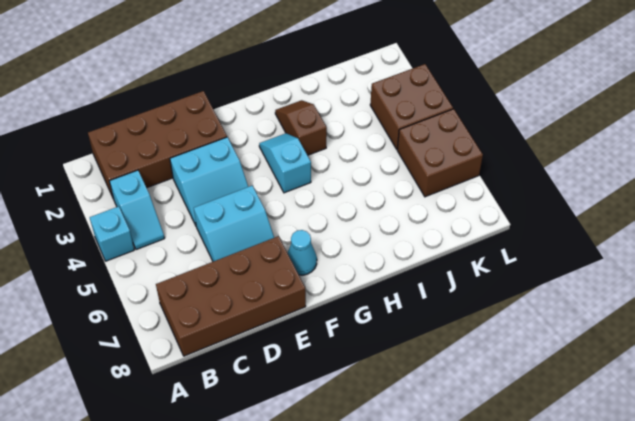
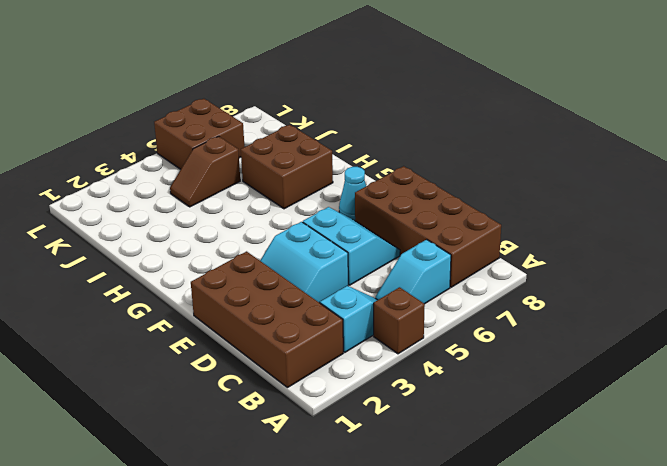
cyan 1x1 brick [90,206,134,261] -> brown 1x1 brick [374,287,425,354]
cyan 2x2 slope [170,137,248,226] -> cyan 2x2 slope turned to [260,222,348,303]
cyan 1x2 slope [259,133,311,193] -> cyan 1x2 slope moved to [375,239,451,304]
brown 1x2 slope [275,100,327,155] -> brown 1x2 slope moved to [170,136,240,207]
brown 2x2 brick [370,64,453,149] -> brown 2x2 brick moved to [241,125,333,209]

